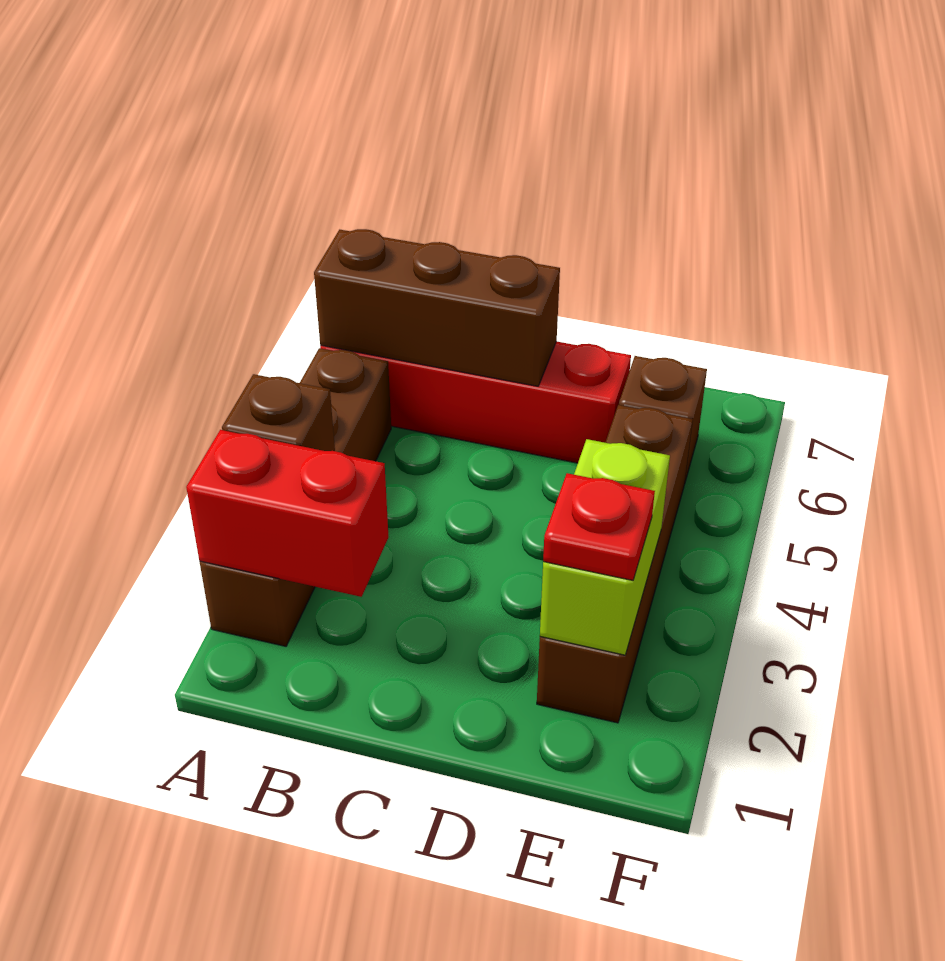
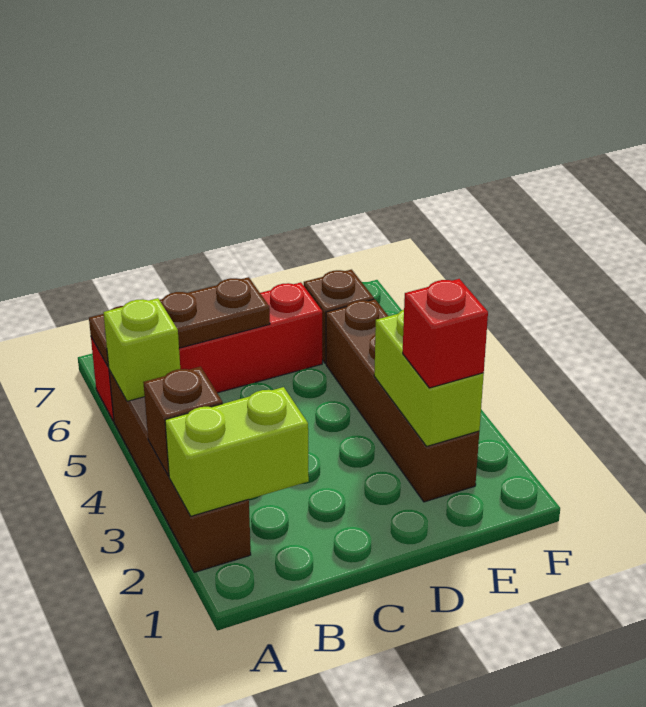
red 1x2 brick [186,430,388,597] -> lime 1x2 brick [165,387,309,516]
none -> lime 1x1 brick [103,298,180,401]
brown 1x3 brick [314,229,560,386] -> brown 1x3 plate [89,277,270,367]
red 1x1 plate [543,473,655,580] -> red 1x1 brick [403,279,488,388]

